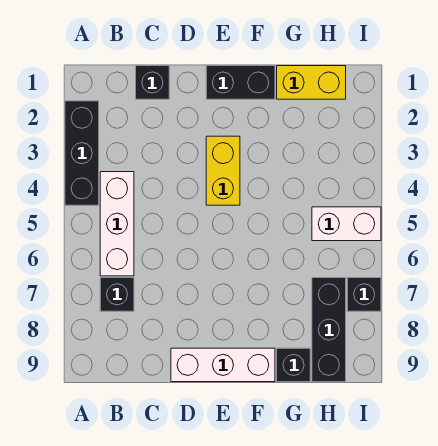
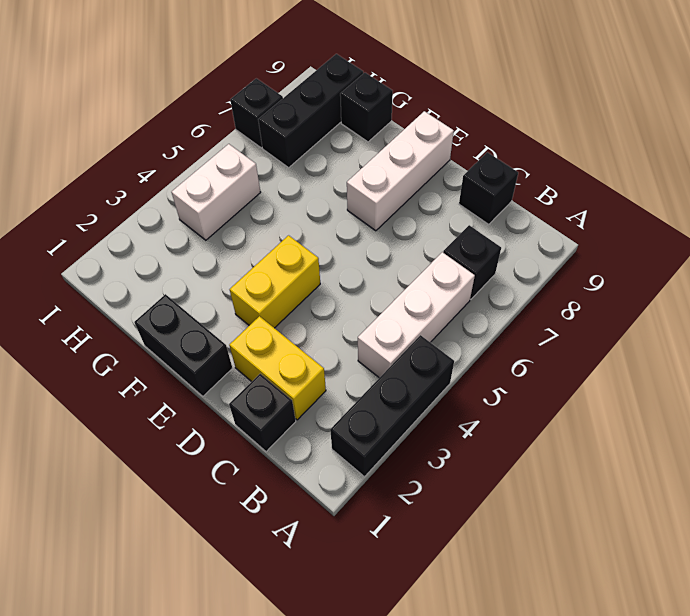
none -> black 1x1 brick [459,152,518,224]
white 1x3 brick [171,348,275,382] -> white 1x3 brick turned to [347,111,454,231]
yellow 1x2 brick [277,66,346,99] -> yellow 1x2 brick moved to [229,316,326,420]
white 1x2 brick [312,207,381,241] -> white 1x2 brick turned to [172,144,261,240]

